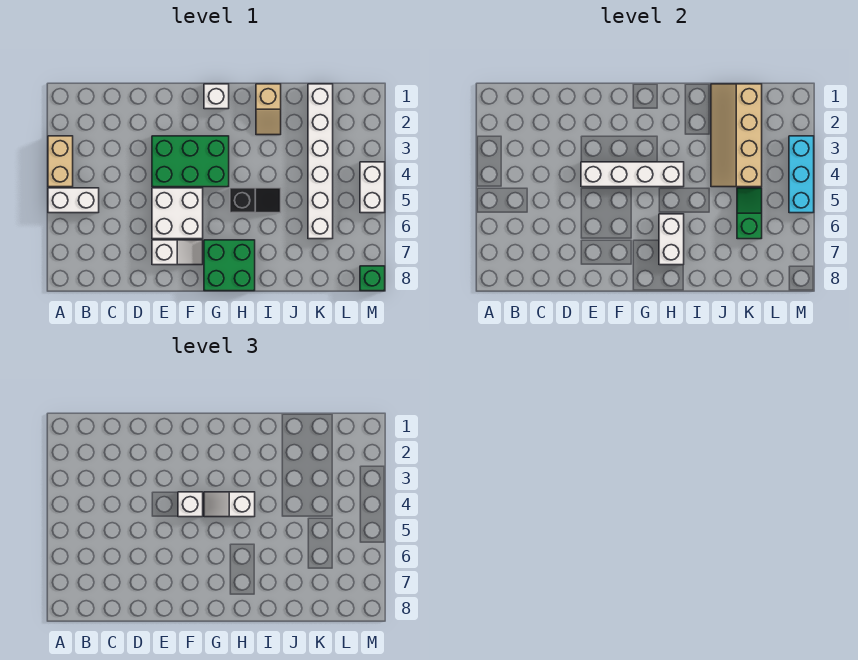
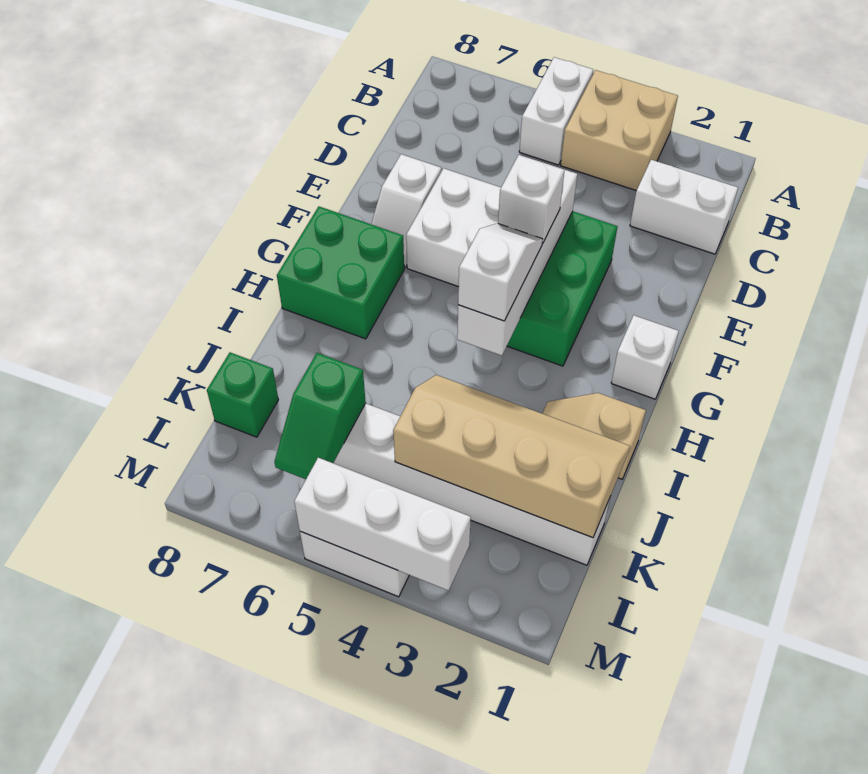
tan 1x2 brick [48,136,73,187] -> tan 2x2 brick [561,70,678,191]
black 1x2 slope [230,188,281,213] -> none
white 1x2 brick [659,214,684,265] -> white 1x2 brick moved to [630,160,738,254]
green 1x2 slope [737,188,762,239] -> green 1x2 slope turned to [274,353,366,479]
cyan 1x3 brick [789,136,814,213] -> white 1x3 brick [294,458,471,590]
green 1x1 brick [360,266,385,291] -> green 1x1 brick moved to [207,352,278,437]

